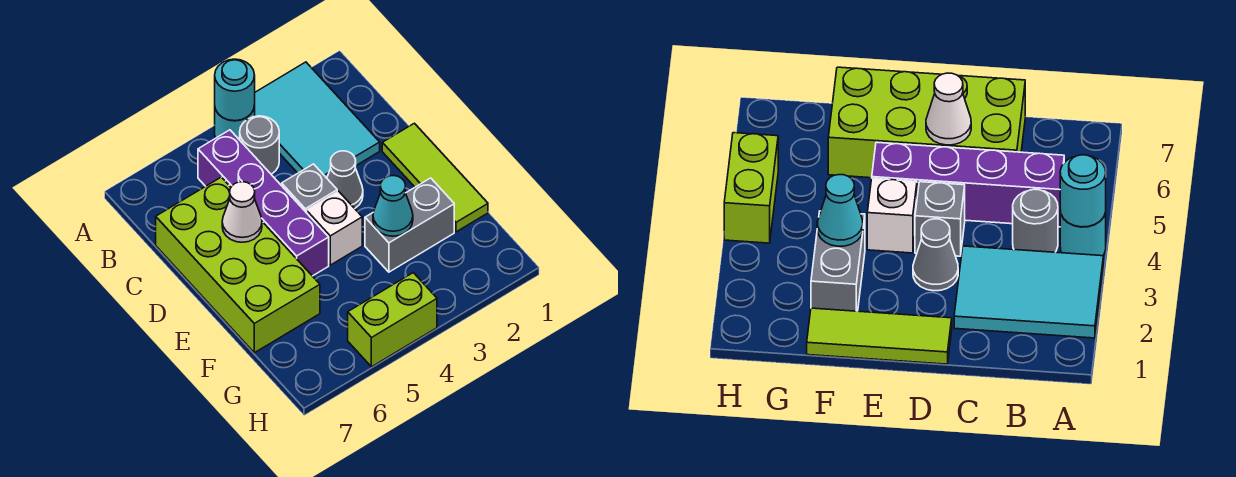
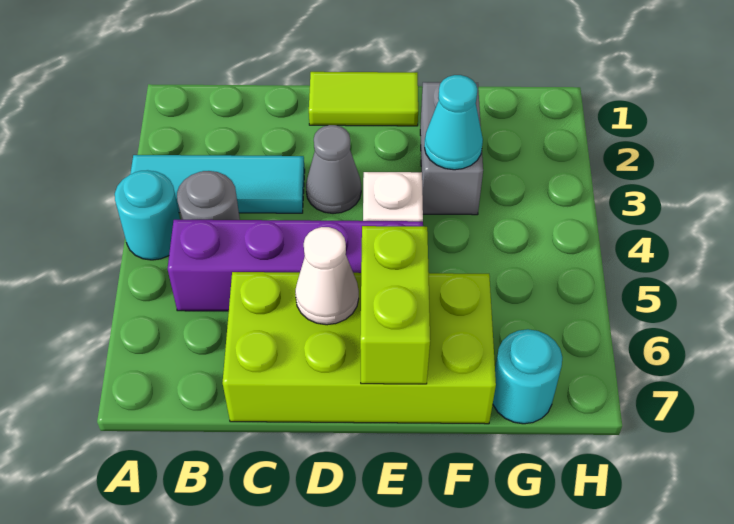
cyan 2x3 tile [255,62,380,178] -> cyan 1x3 tile [130,155,305,213]
cyan 1x1 round brick [215,59,255,121] -> cyan 1x1 round brick moved to [493,329,562,424]
lime 1x3 tile [382,123,488,232] -> lime 1x2 tile [309,72,418,126]
grey 1x1 brick [282,164,337,213] -> none
lime 1x2 brick [348,273,437,367] -> lime 1x2 brick moved to [360,226,430,384]

